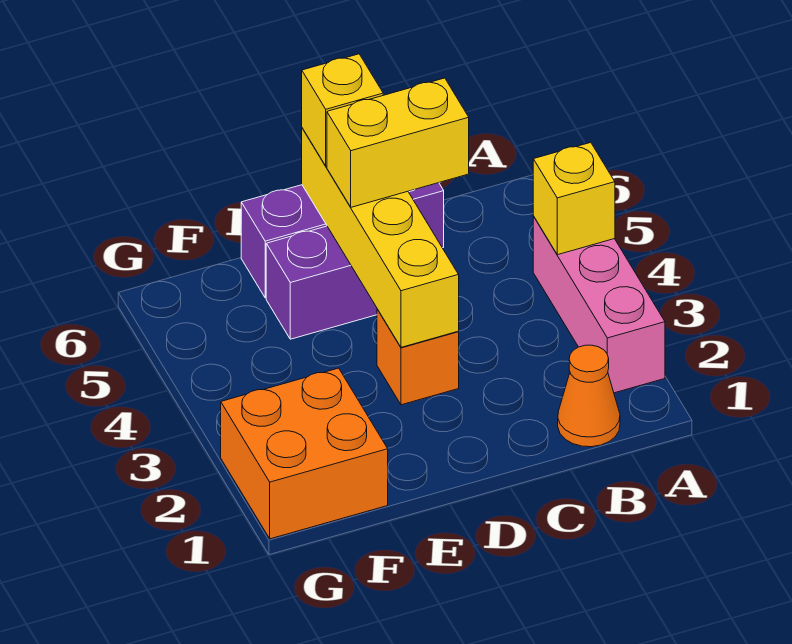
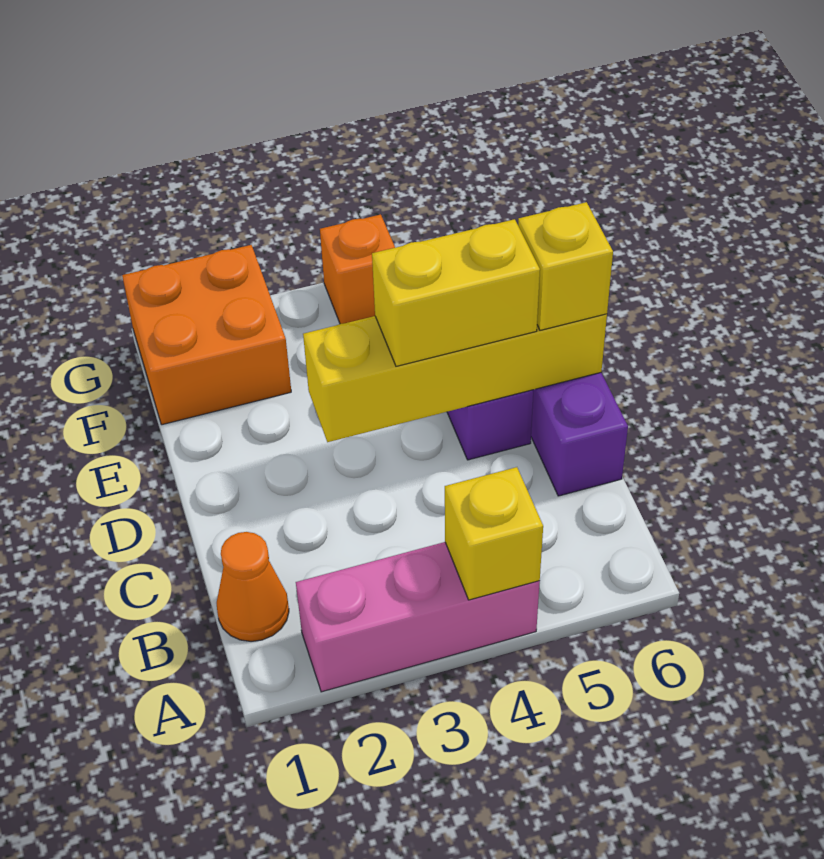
yellow 1x2 brick [327,78,469,207] -> yellow 1x2 brick turned to [372,219,540,366]
orange 1x1 brick [377,309,459,405] -> orange 1x1 brick moved to [320,214,395,324]

